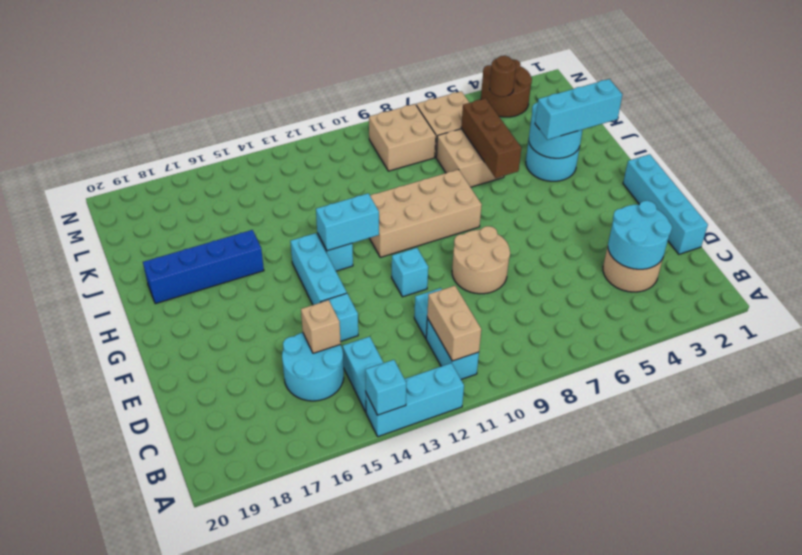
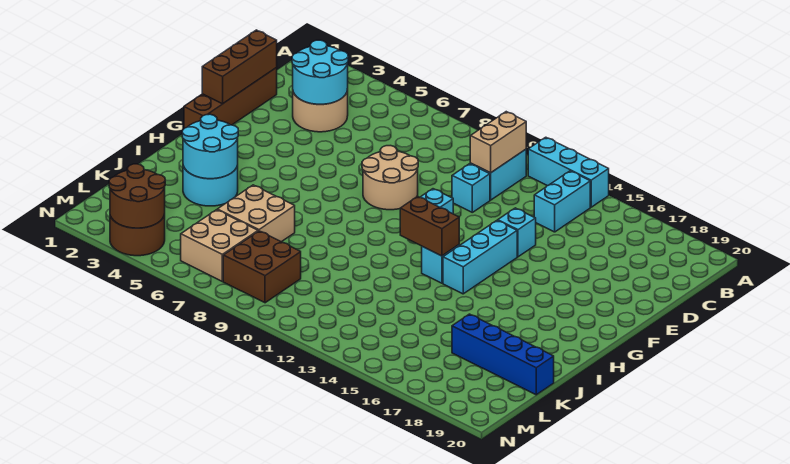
cyan 1x1 brick [365,360,406,415] -> none
cyan 2x2 round brick [282,332,344,401] -> none
cyan 1x4 brick [623,154,708,254] -> brown 1x4 brick [184,68,277,128]
tan 1x1 brick [301,300,341,353] -> none
tan 2x4 brick [370,170,482,257] -> none
cyan 1x2 brick [316,194,379,251] -> brown 1x2 brick [400,196,459,256]
cyan 1x3 brick [535,79,622,140] -> none
brown 1x3 brick [461,98,521,178] -> brown 1x3 brick moved to [202,30,277,104]
blue 1x4 brick [143,230,264,304] -> blue 1x4 brick moved to [452,314,554,395]
tan 2x2 brick [369,104,436,171] -> brown 2x2 brick [223,231,301,303]
brown 1x1 round brick [490,56,516,97] -> brown 2x2 round brick [109,164,165,228]

